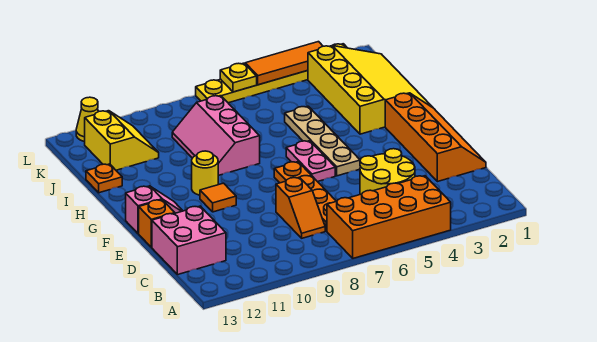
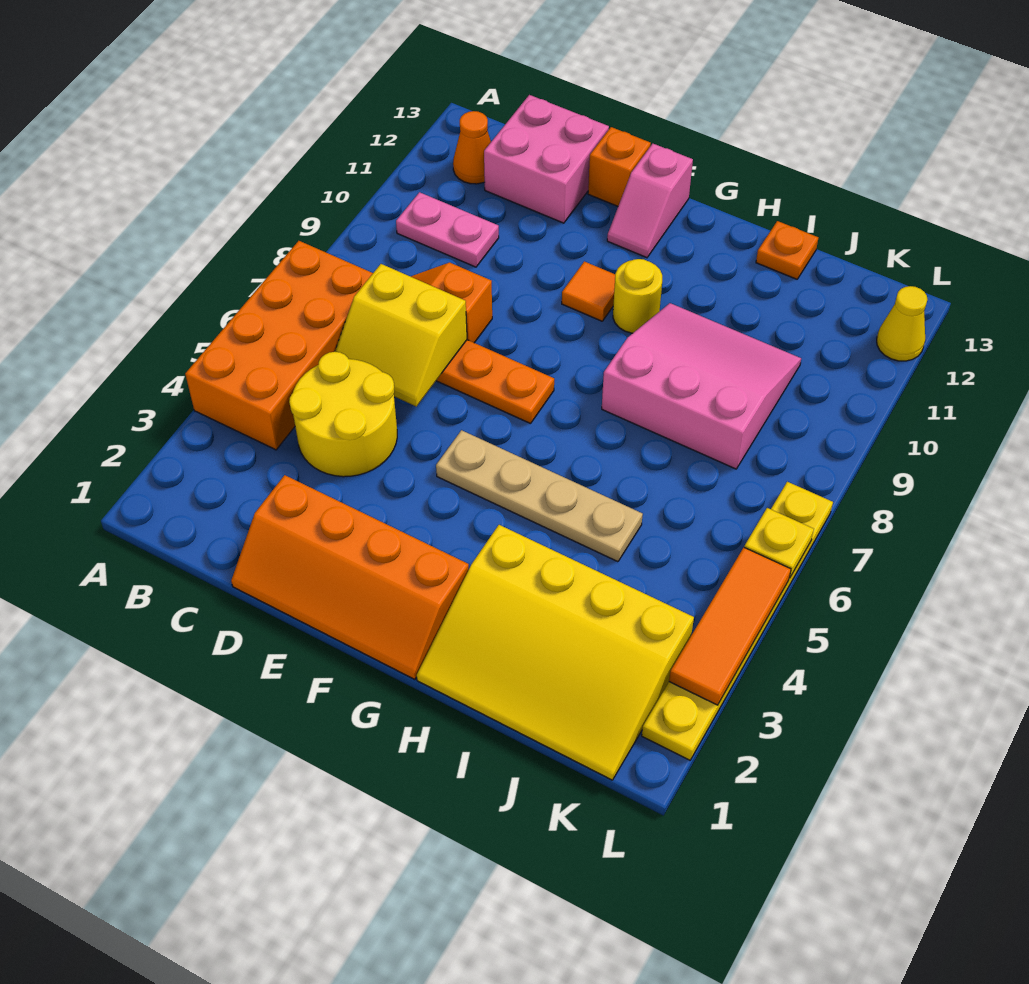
none -> orange 1x1 cone [453,111,491,184]
pink 1x2 plate [286,141,335,182] -> pink 1x2 plate moved to [396,192,499,267]
pink 2x3 slope [172,96,260,176] -> pink 3x3 slope [602,303,801,469]
yellow 2x2 slope [85,111,159,170] -> yellow 2x2 slope moved to [335,264,467,406]

